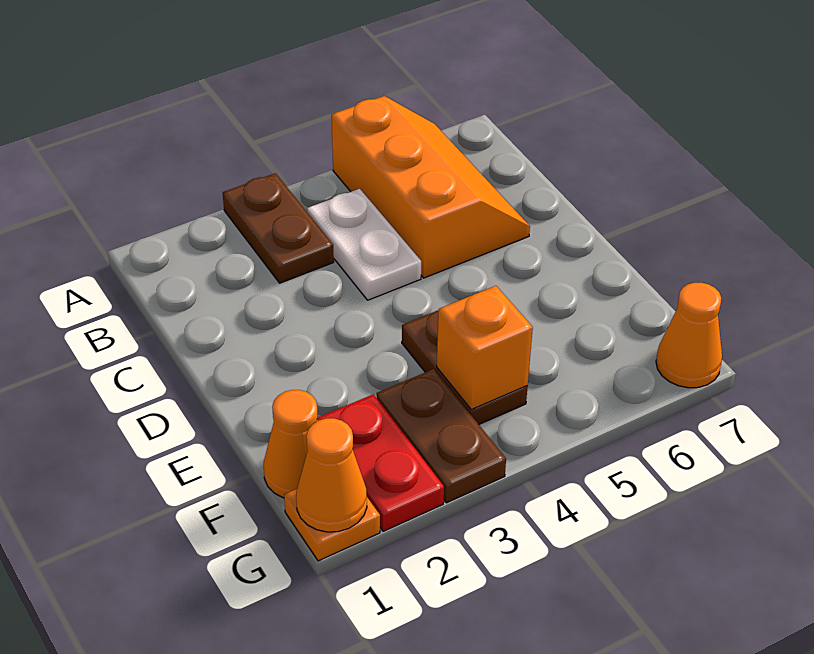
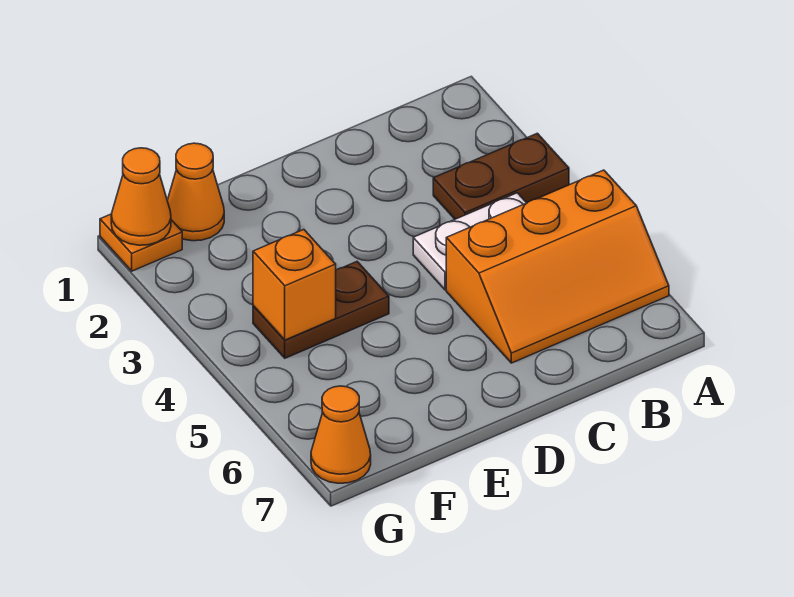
red 1x2 plate [317,394,444,531] -> none
brown 1x2 plate [377,369,506,503] -> none

